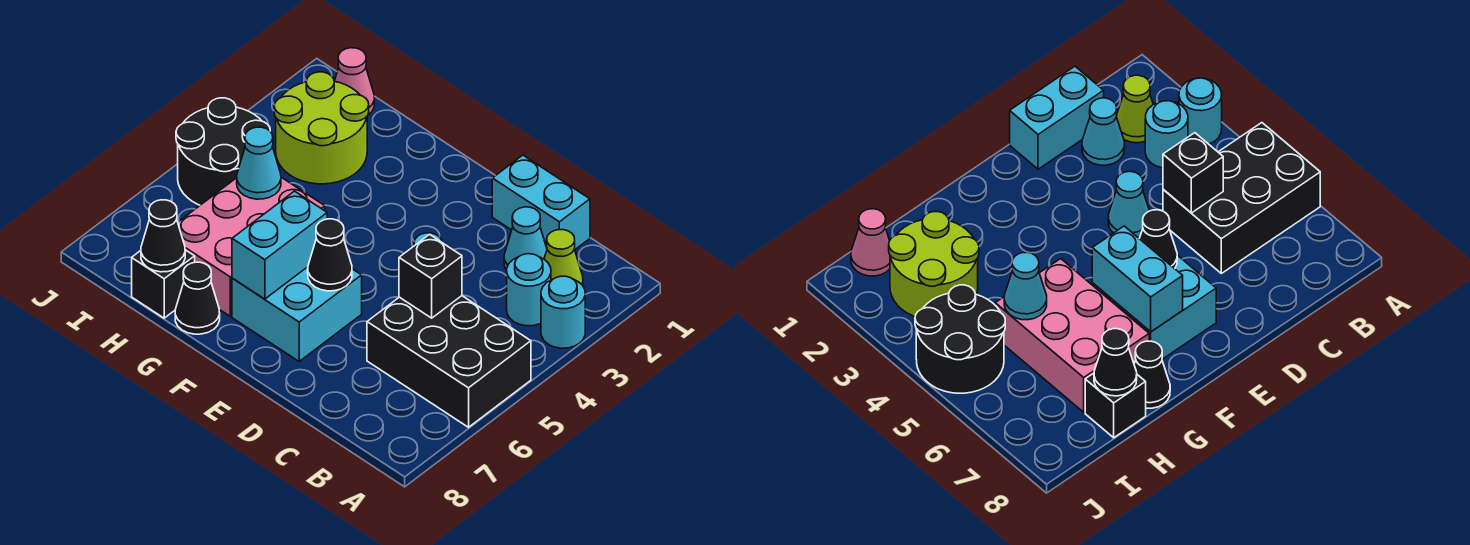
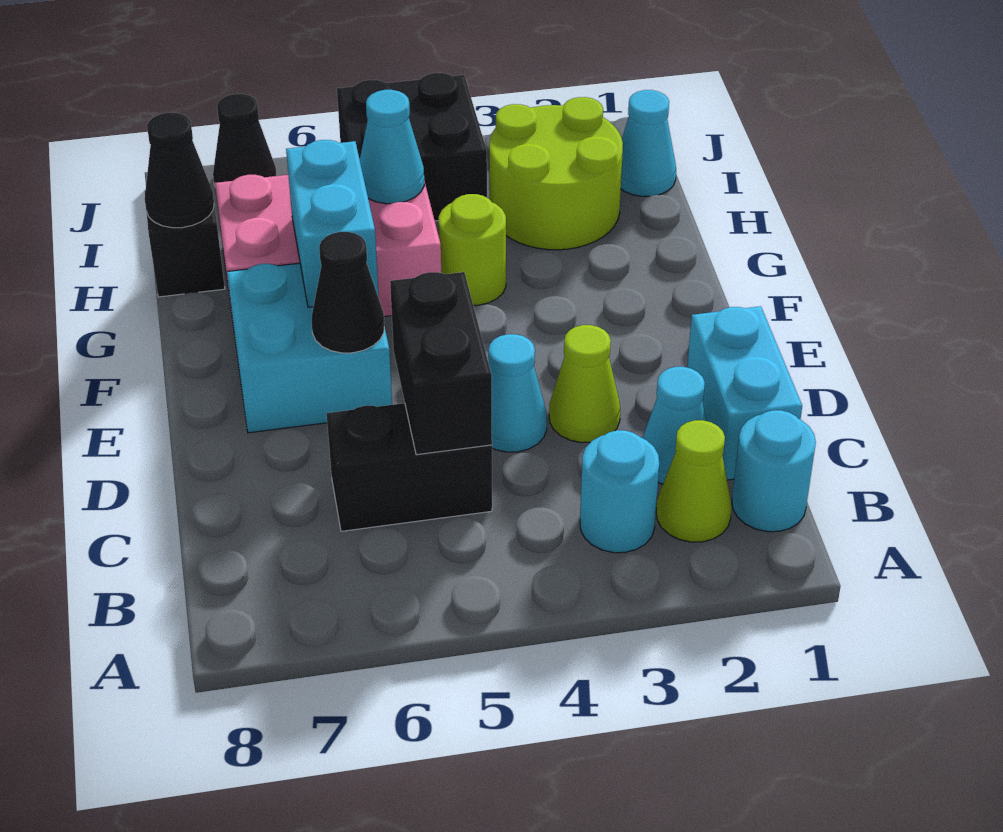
cyan 1x1 round brick [541,276,585,348] -> cyan 1x1 round brick moved to [732,410,816,532]
black 2x3 brick [367,296,531,427] -> black 1x2 brick [326,403,492,531]
black 1x1 brick [399,235,462,318] -> black 1x2 brick [390,272,492,455]
none -> lime 1x1 cone [549,325,620,443]
cyan 1x2 brick [232,191,327,299] -> cyan 1x2 brick turned to [286,140,379,307]
none -> lime 1x1 round brick [439,194,506,305]
black 1x1 cone [175,262,220,334] -> black 1x1 cone moved to [213,94,277,185]
pink 1x1 cone [335,48,374,115] -> cyan 1x1 cone [621,90,676,196]
black 2x2 round brick [176,98,270,205] -> black 2x2 brick [337,73,487,221]

